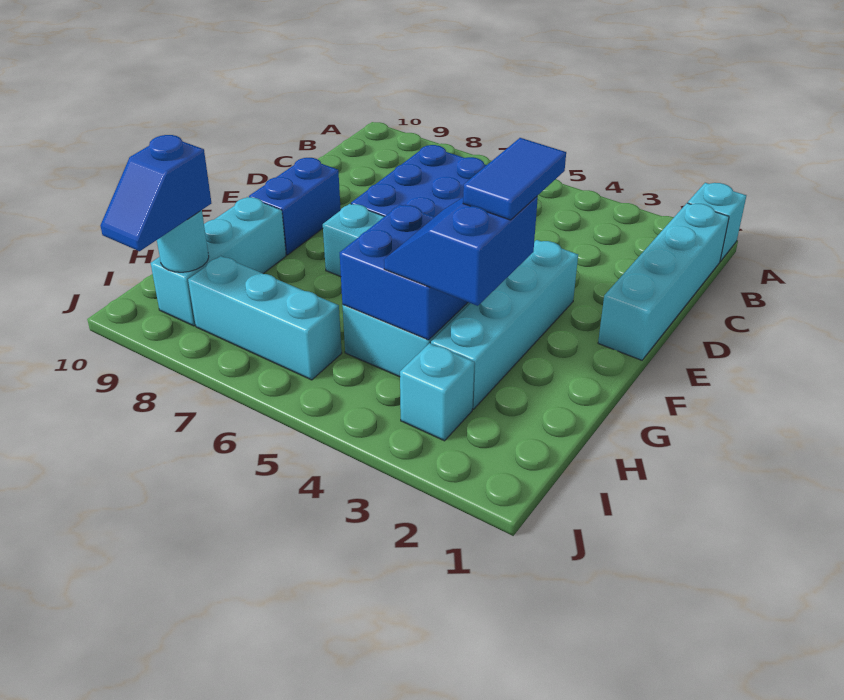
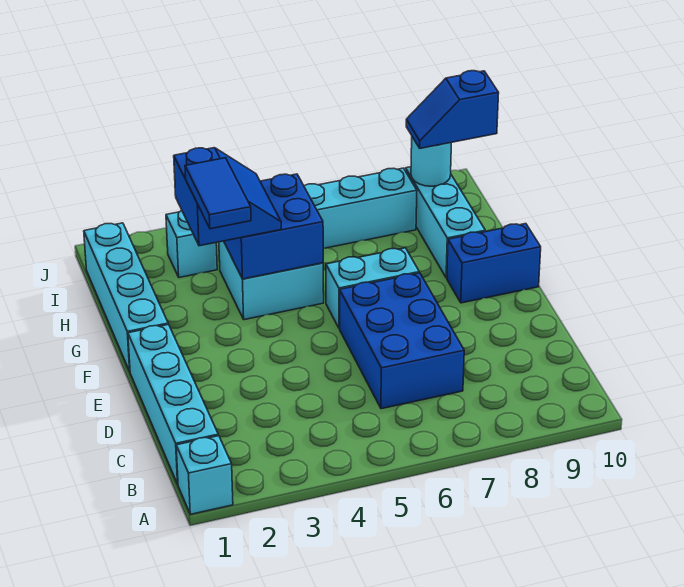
cyan 1x4 brick [431,240,578,409] -> cyan 1x4 brick moved to [84,223,168,371]
blue 1x2 brick [249,158,341,255] -> blue 1x2 brick turned to [447,224,541,303]
blue 1x2 slope [100,135,211,251] -> blue 1x2 slope turned to [406,71,499,148]

